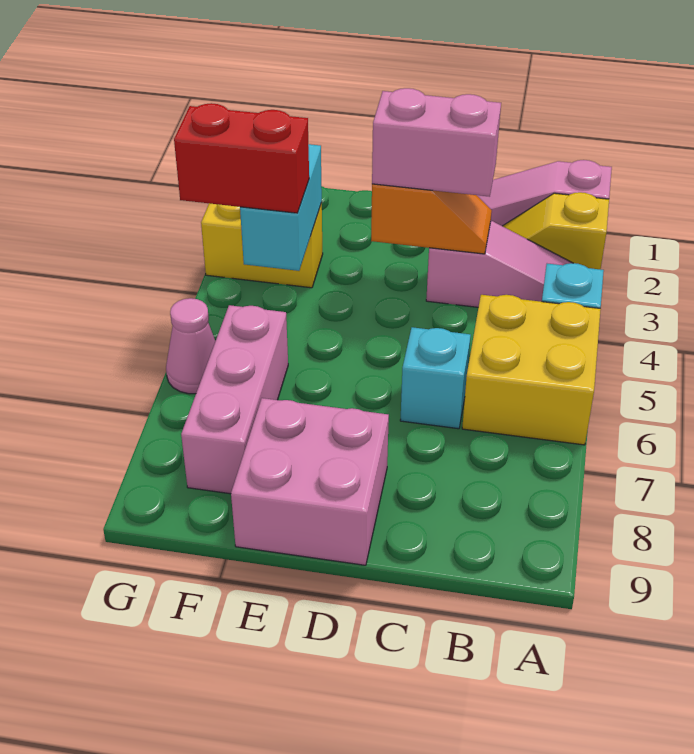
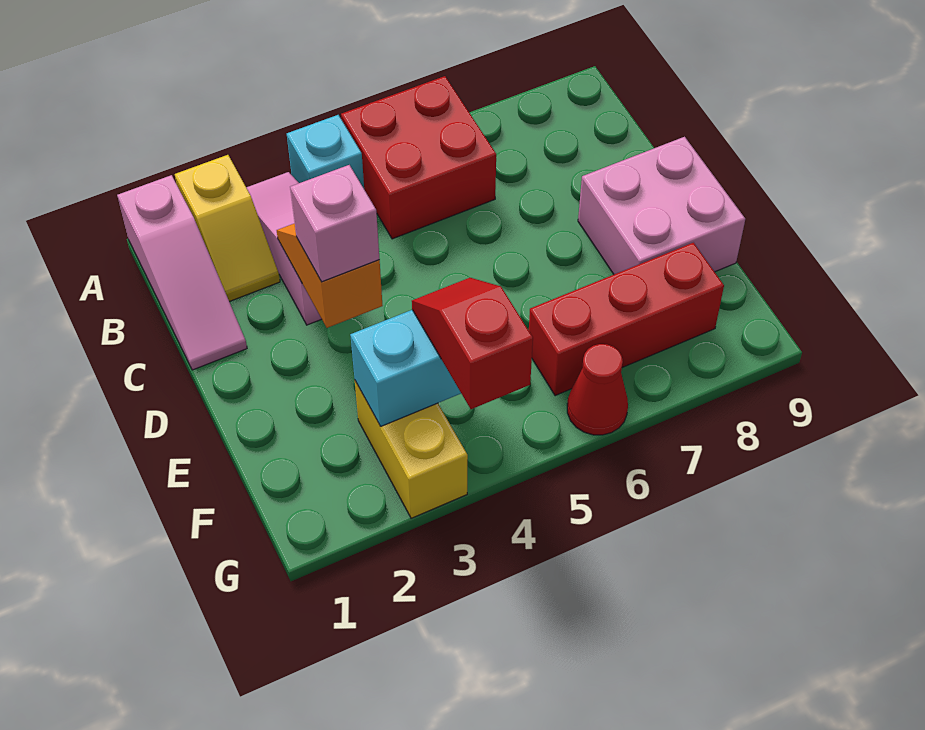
yellow 2x2 brick [462,295,601,445] -> red 2x2 brick [341,76,496,239]
pink 1x2 brick [372,88,501,197] -> pink 1x1 brick [290,165,380,282]
cyan 1x1 brick [400,327,471,429] -> none
red 1x2 brick [174,103,309,213] -> red 1x2 slope [412,278,533,409]
pink 1x3 brick [181,305,288,494] -> red 1x3 brick [529,243,724,396]
pink 1x1 cone [166,298,215,394] -> red 1x1 cone [567,344,628,435]

